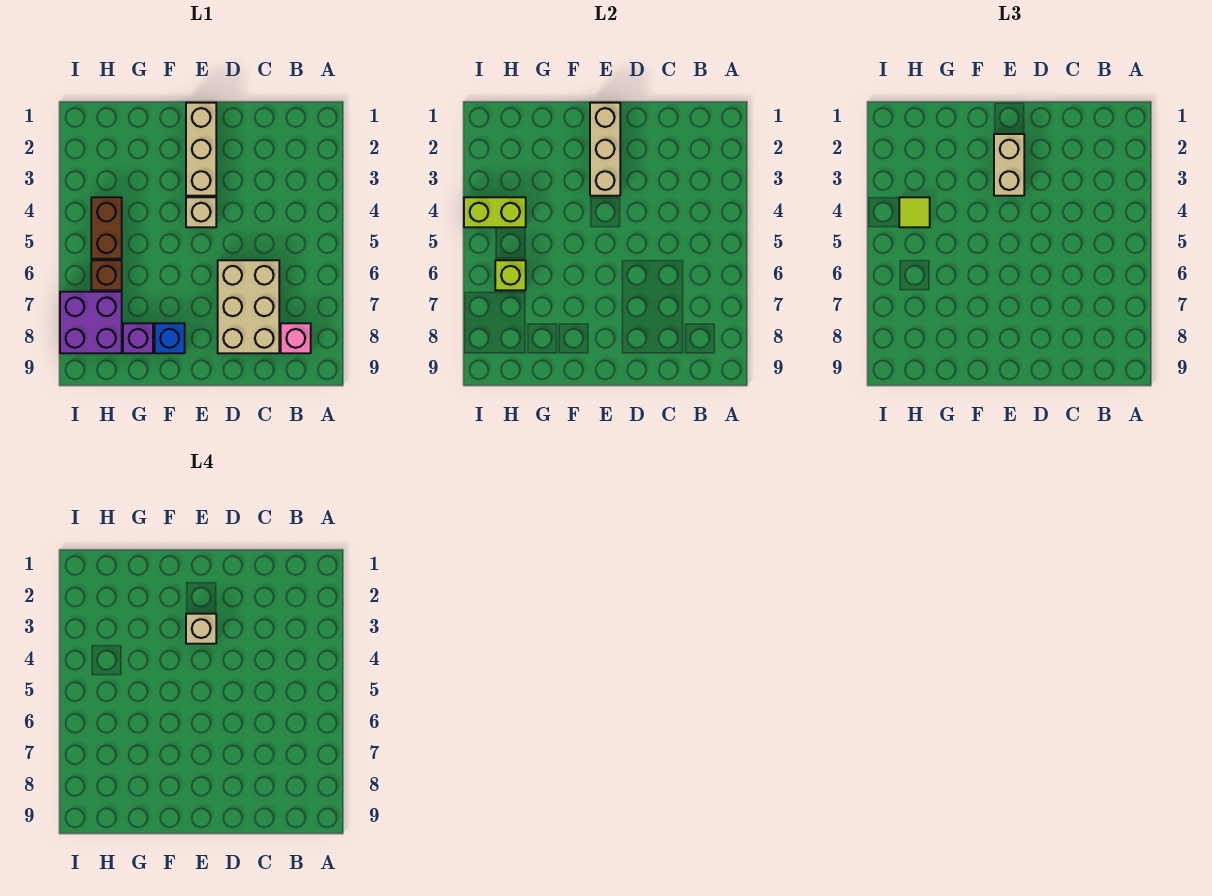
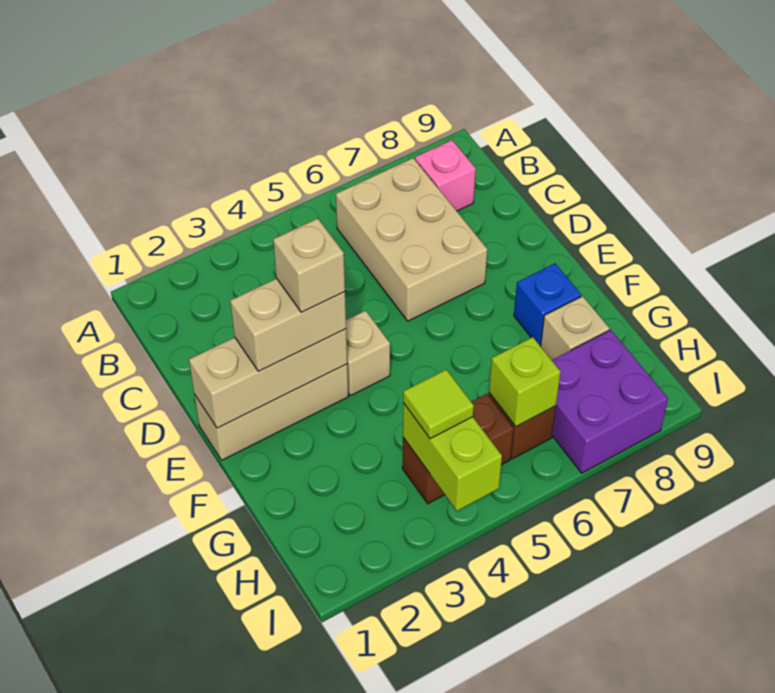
tan 2x3 brick [218,260,279,353] -> tan 2x3 brick turned to [336,158,487,321]
purple 1x1 brick [123,323,153,353] -> tan 1x1 brick [541,296,609,360]

